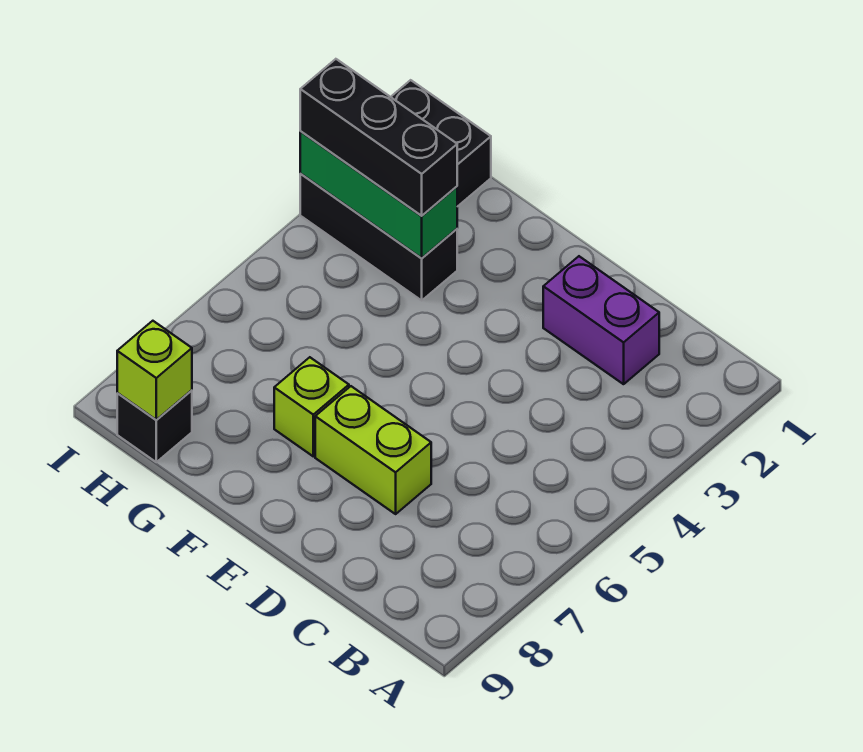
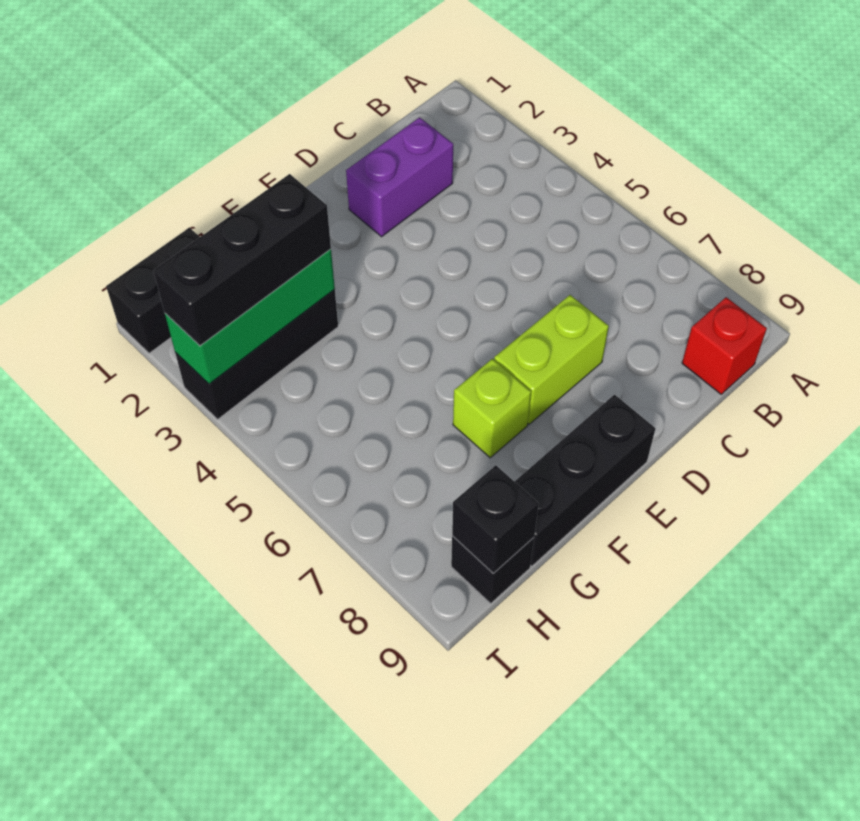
none -> red 1x1 brick [682,297,767,394]
none -> black 1x3 brick [515,395,655,566]
lime 1x1 brick [117,321,192,420] -> black 1x1 brick [452,465,539,573]

